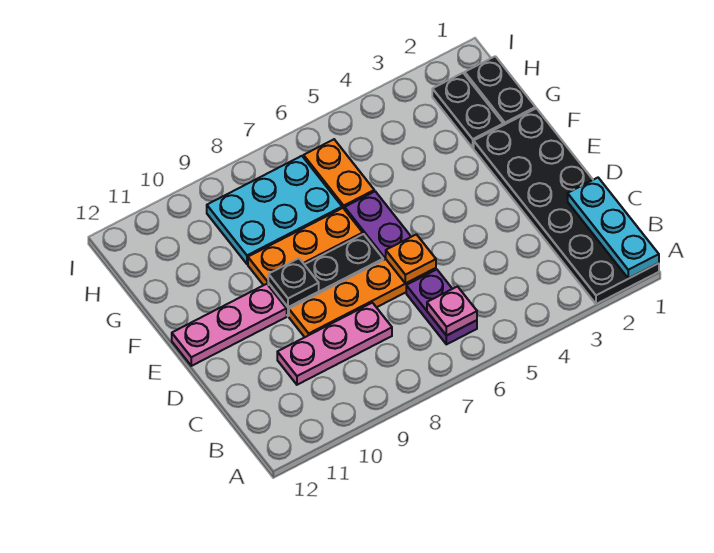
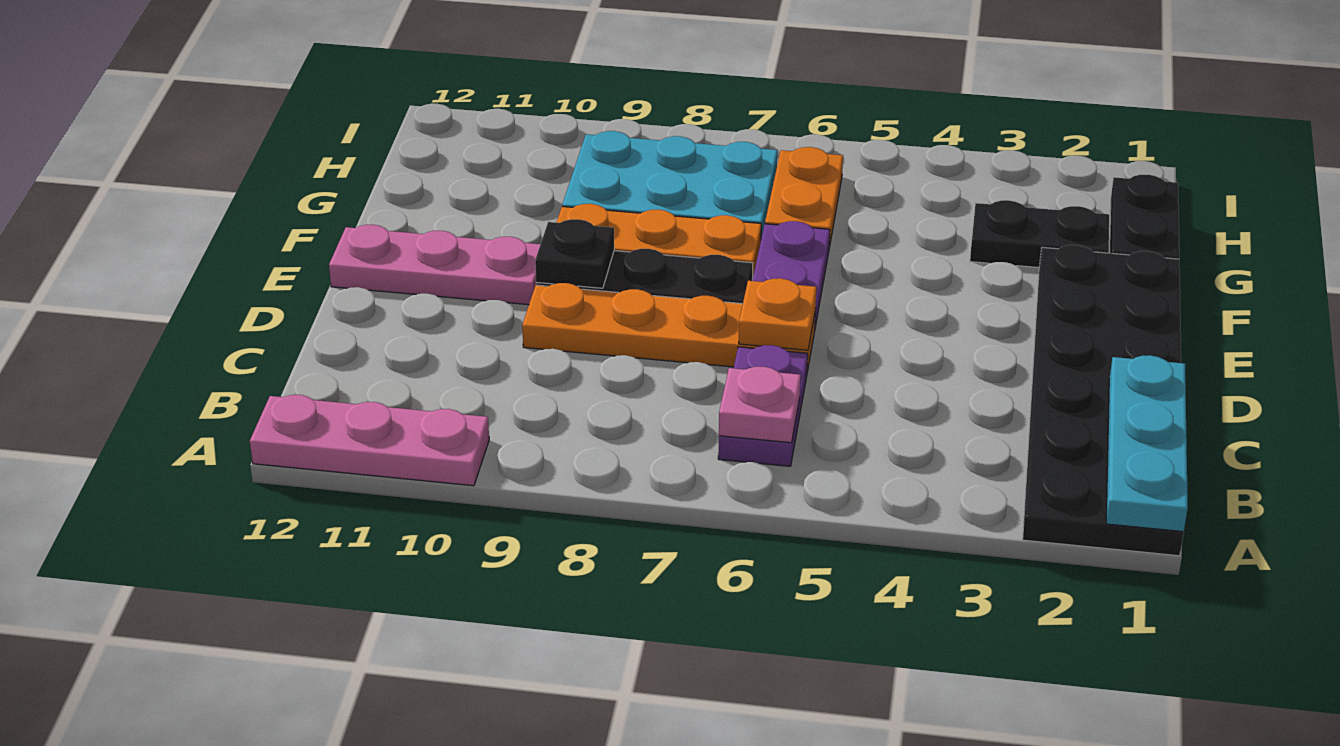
pink 1x3 plate [277,303,392,385] -> pink 1x3 plate moved to [250,395,489,486]
black 1x2 plate [432,73,503,148] -> black 1x2 plate turned to [970,200,1109,268]

